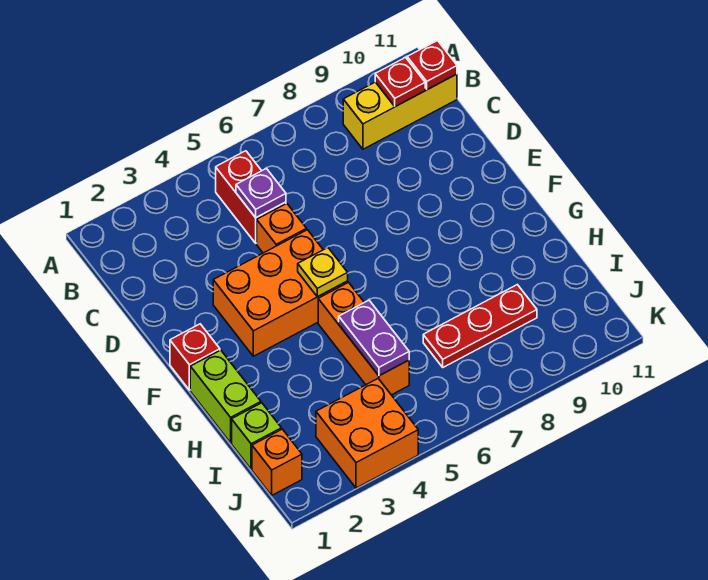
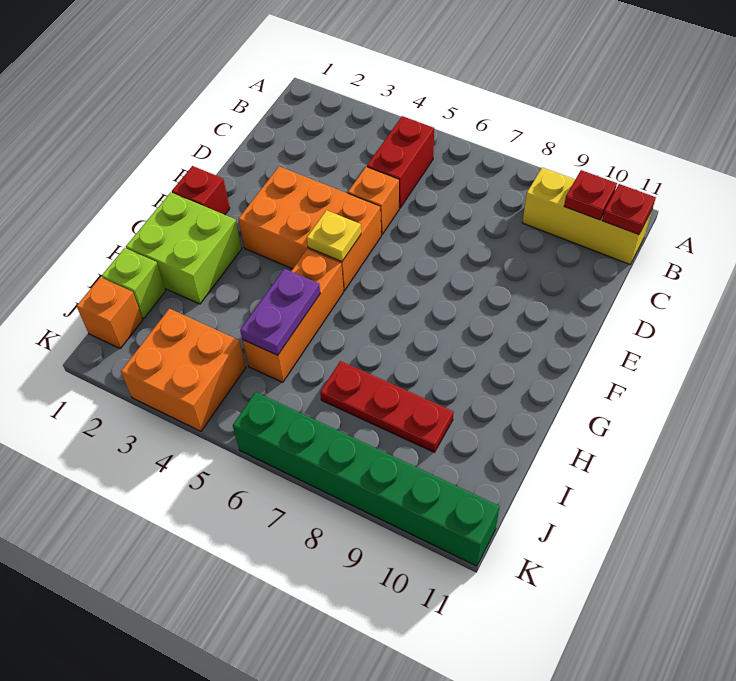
purple 1x1 plate [236,169,286,218] -> none
lime 1x2 brick [190,350,261,443] -> lime 2x2 brick [126,192,242,304]
none -> green 1x6 brick [233,392,500,566]

